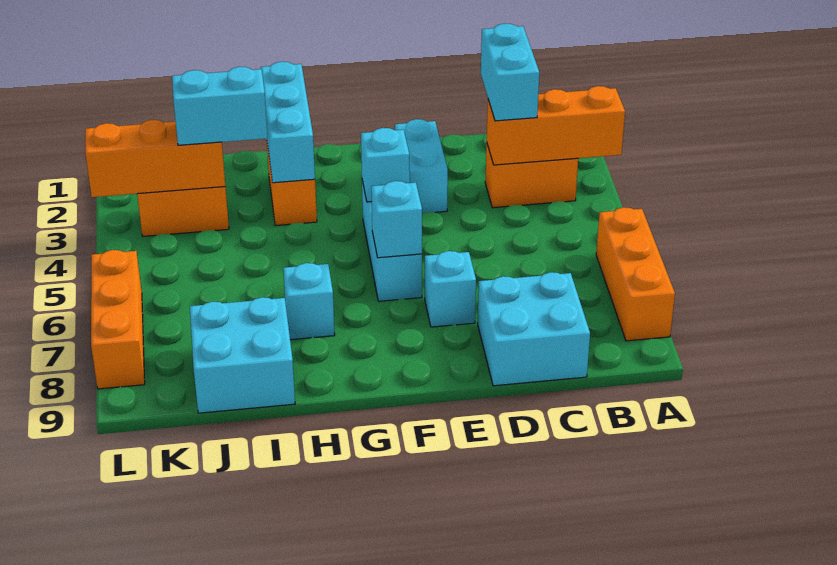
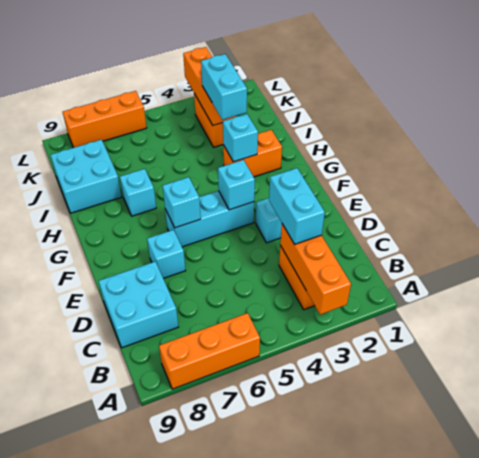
cyan 1x2 brick [481,24,539,121] -> cyan 1x2 brick turned to [269,168,325,244]
cyan 1x3 brick [261,62,315,183] -> cyan 1x1 brick [223,114,258,162]

